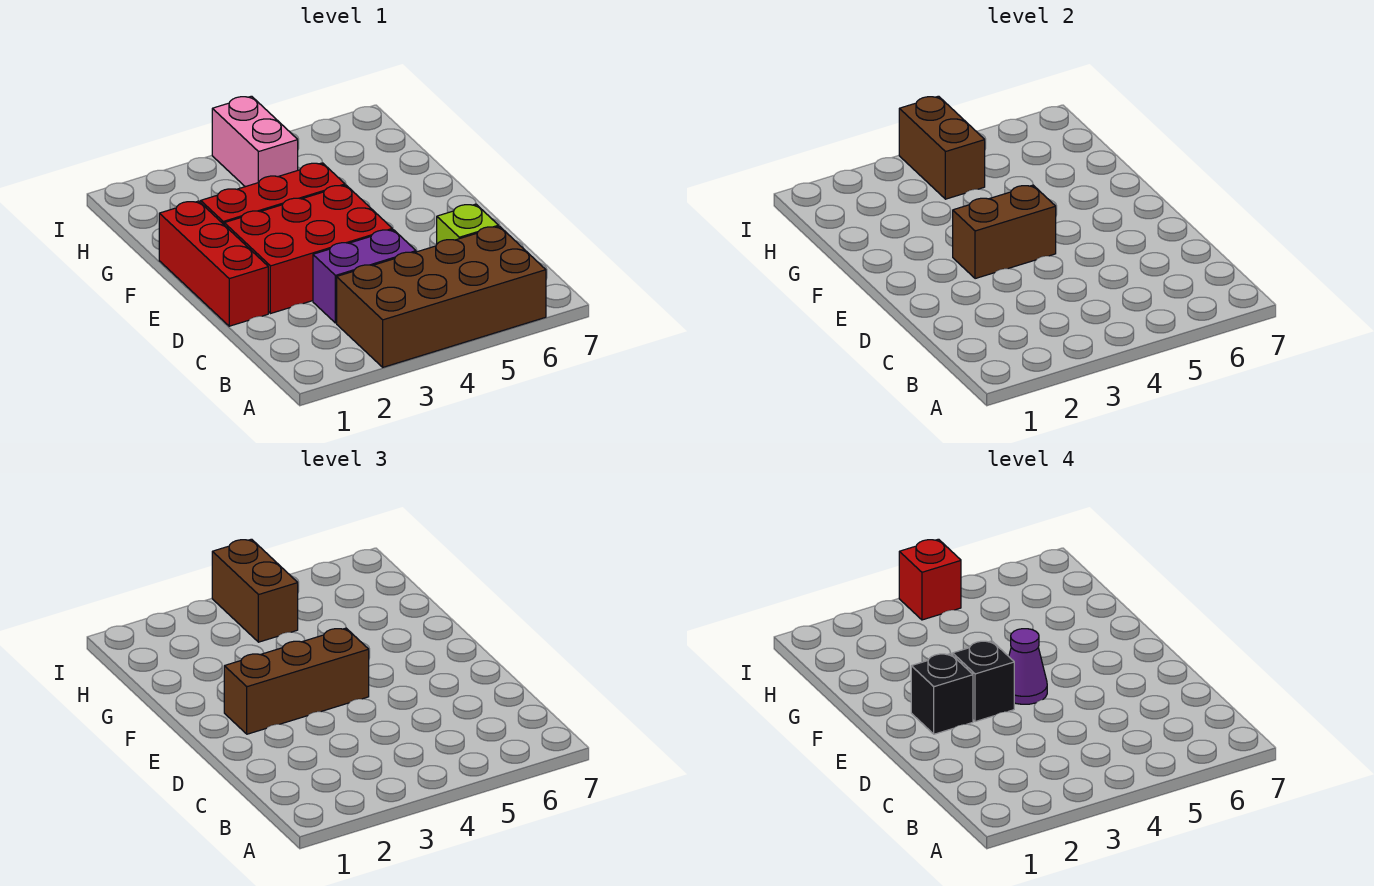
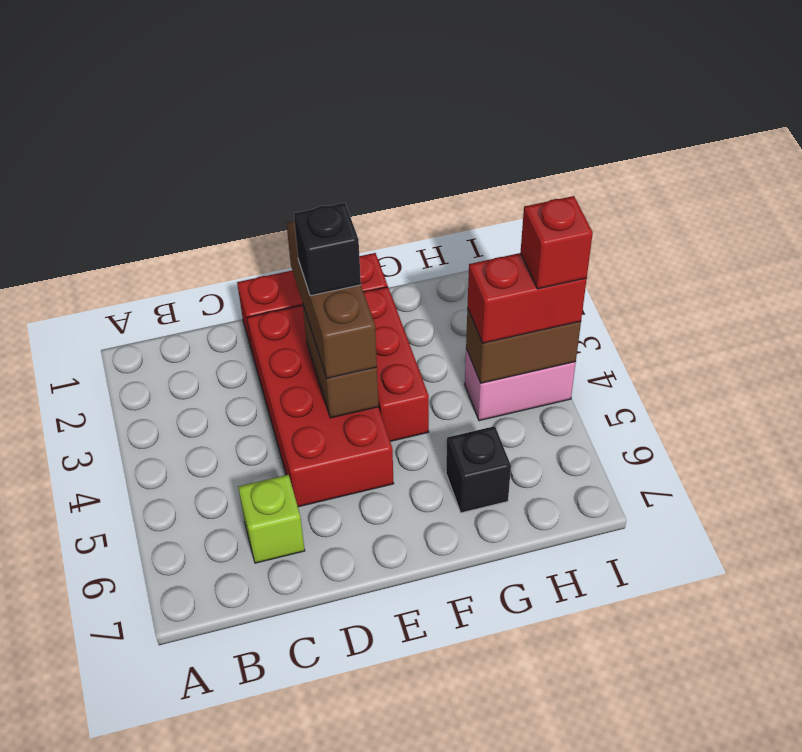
brown 2x4 brick [337,226,546,367] -> none
purple 1x2 brick [313,230,416,323] -> none
red 2x3 brick [224,185,392,314] -> red 2x4 brick [247,305,394,507]
black 1x1 brick [911,653,973,734] -> black 1x1 brick moved to [446,426,511,513]
purple 1x1 cone [1009,629,1047,704] -> none
brown 1x2 brick [212,539,298,642] -> red 1x2 brick [467,253,587,343]

